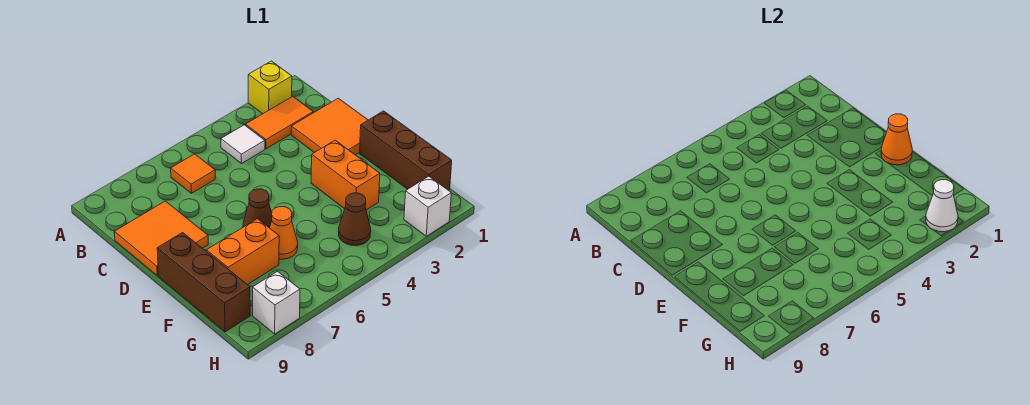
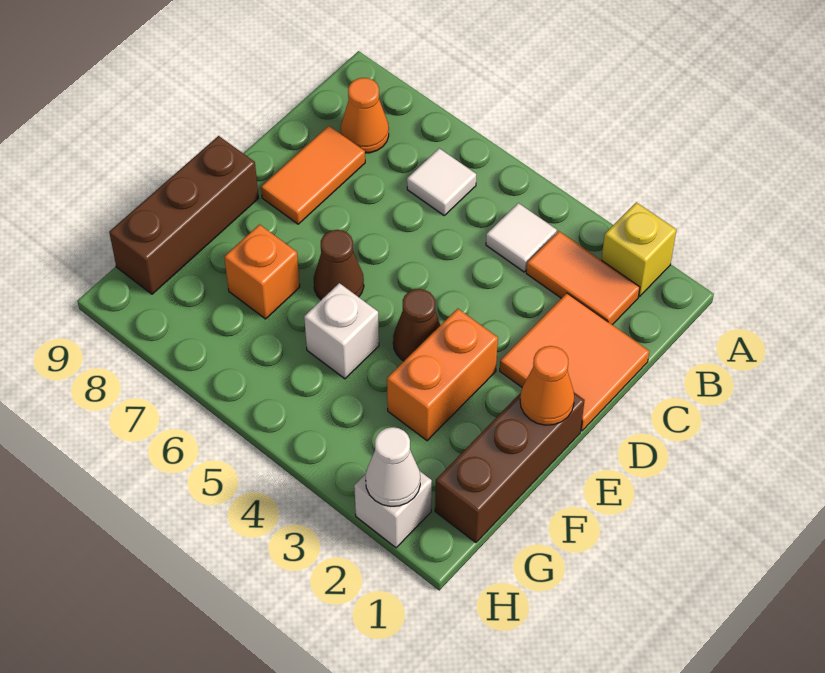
orange 1x1 tile [171,154,215,193] -> white 1x1 tile [407,148,476,215]
orange 2x2 tile [114,201,208,276] -> orange 1x2 tile [261,126,365,224]
orange 1x1 cone [270,207,298,259] -> orange 1x1 cone moved to [341,78,389,153]
orange 1x2 brick [206,219,279,285] -> orange 1x1 brick [224,225,300,319]
brown 1x1 cone [339,193,371,246] -> brown 1x1 cone moved to [393,289,440,361]
white 1x1 brick [253,271,300,334] -> white 1x1 brick moved to [304,283,379,379]

